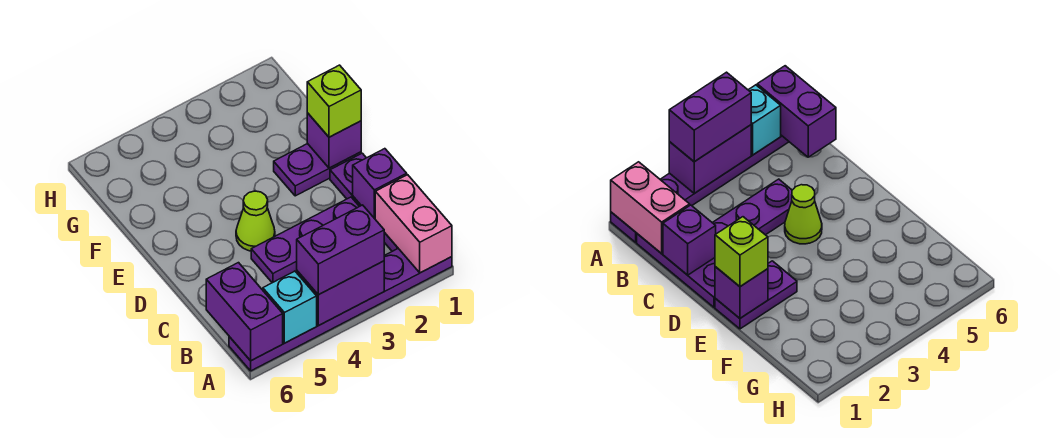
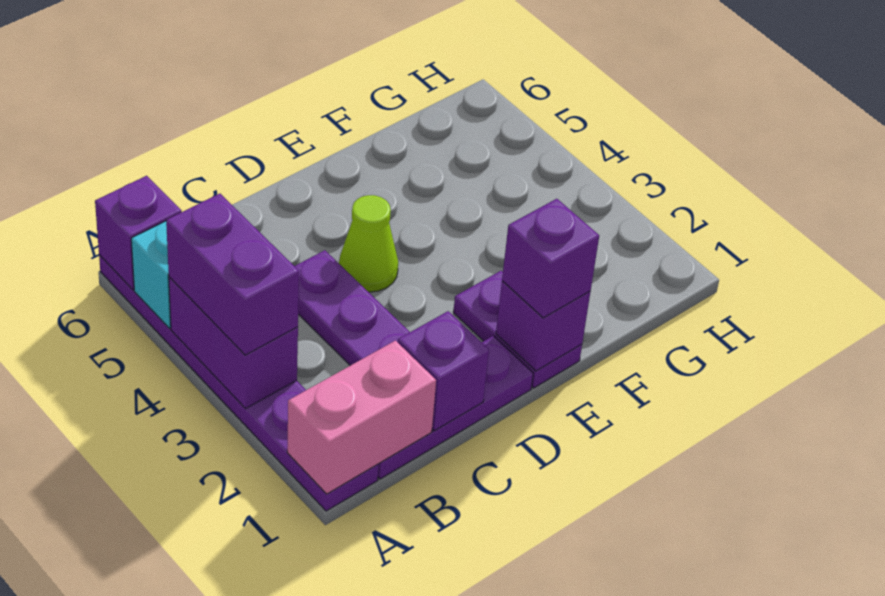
purple 1x2 brick [206,263,283,361] -> purple 1x1 brick [95,176,182,290]
lime 1x1 brick [307,65,361,137] -> purple 1x1 brick [502,199,599,318]

